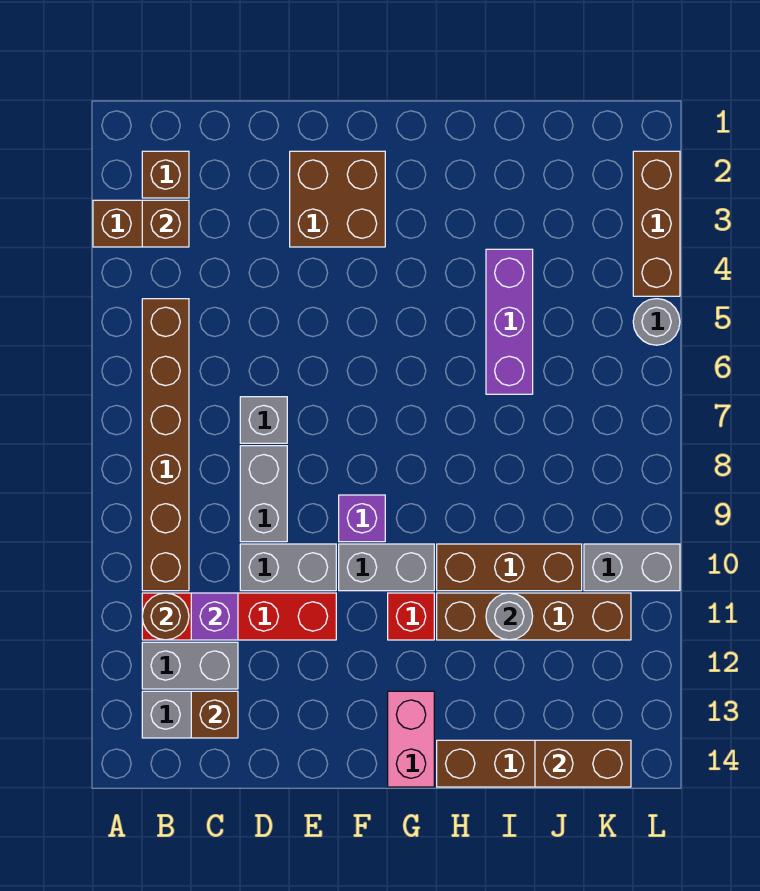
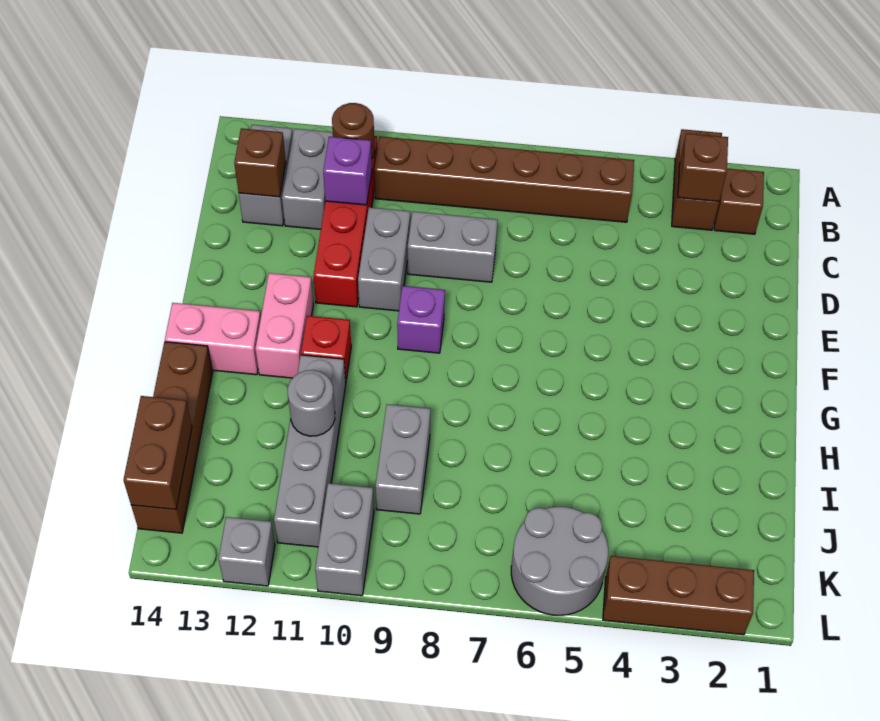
grey 1x1 brick [240,397,287,443] -> grey 1x1 brick moved to [219,517,275,586]
brown 2x2 brick [290,151,385,247] -> none
grey 1x2 brick [339,544,434,591] -> grey 1x2 brick moved to [376,404,431,514]
none -> pink 1x2 brick [255,273,313,378]
brown 1x3 brick [437,544,582,591] -> none
brown 1x4 brick [437,593,631,640] -> grey 1x4 brick [274,355,346,547]
purple 1x3 brick [486,249,533,394] -> none
grey 1x1 round brick [633,299,680,345] -> grey 2x2 round brick [511,507,608,615]

